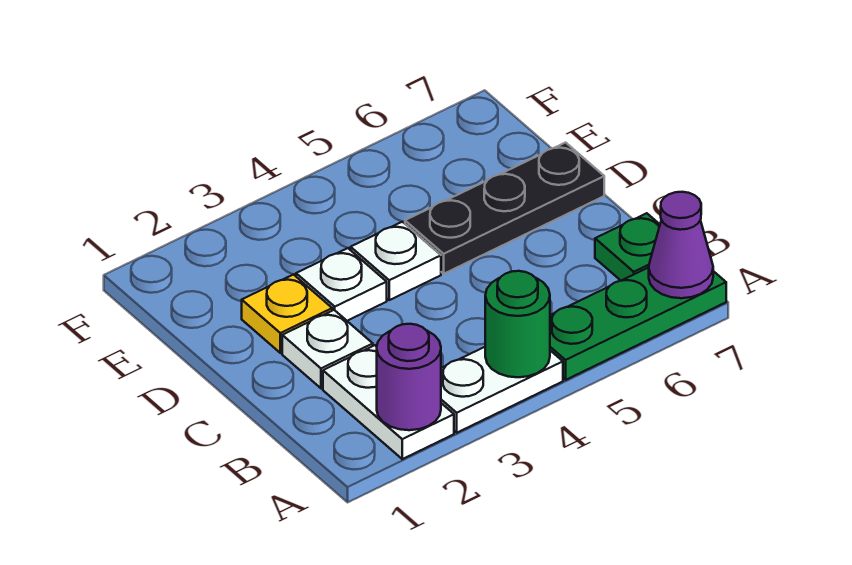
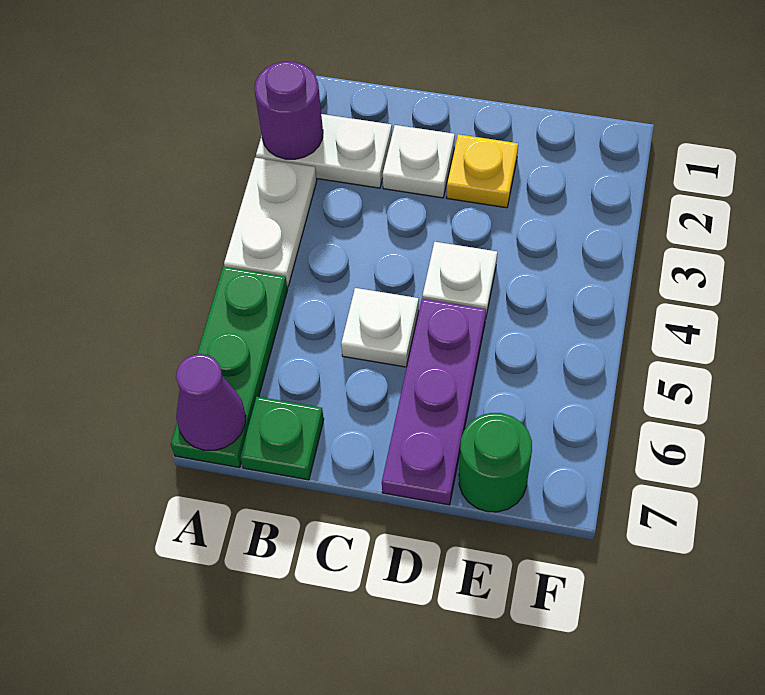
green 1x1 round brick [485,271,550,377] -> green 1x1 round brick moved to [459,413,532,512]
white 1x1 plate [296,248,387,321] -> white 1x1 plate moved to [341,288,419,367]
black 1x3 plate [405,143,604,274] -> purple 1x3 plate [382,299,486,505]

